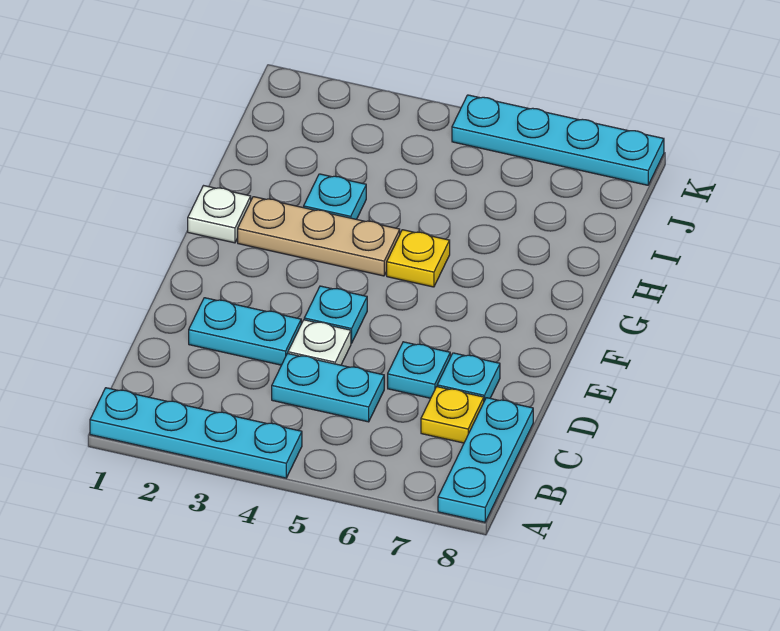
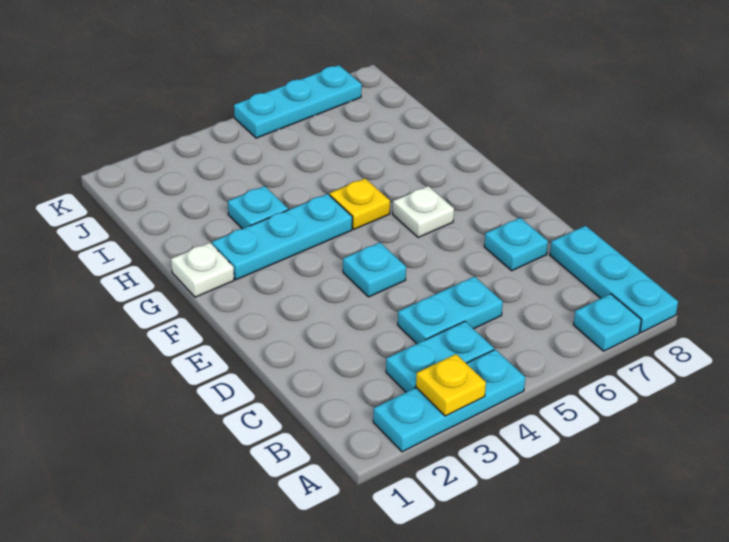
cyan 1x4 plate [90,388,302,478] -> cyan 1x3 plate [373,349,525,452]
yellow 1x1 plate [421,387,484,443] -> yellow 1x1 plate moved to [416,354,486,416]
cyan 1x2 plate [189,298,301,365] -> cyan 1x2 plate moved to [386,321,494,392]
white 1x1 plate [288,320,351,365] -> white 1x1 plate moved to [393,186,454,238]
cyan 1x1 plate [388,342,450,398] -> cyan 1x1 plate moved to [573,294,641,351]
tan 1x3 plate [238,197,400,276] -> cyan 1x3 plate [212,194,352,280]
cyan 1x4 plate [452,95,664,185] -> cyan 1x3 plate [234,65,362,138]

